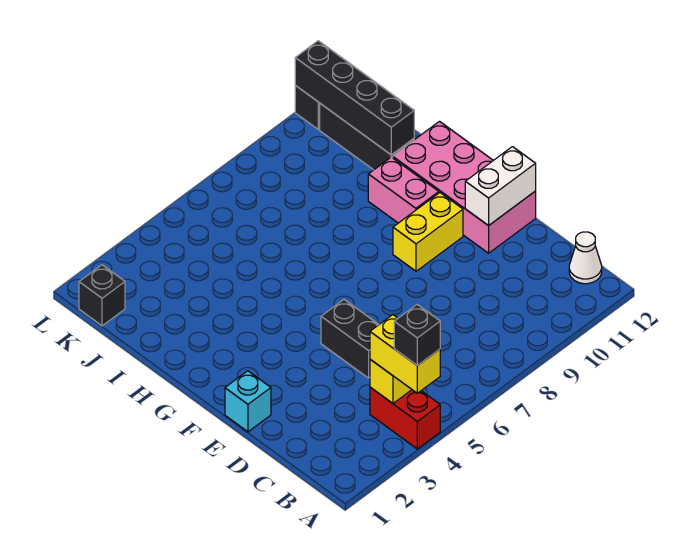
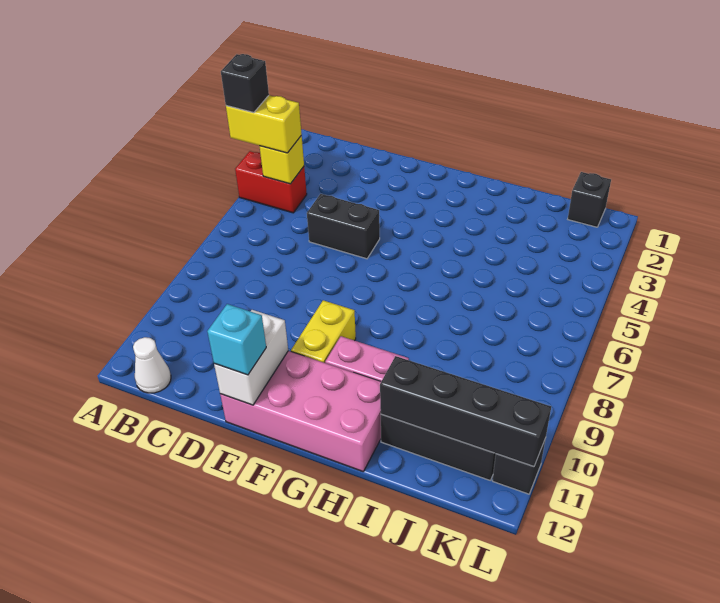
cyan 1x1 brick [225,371,271,432] -> cyan 1x1 brick moved to [207,304,266,375]

